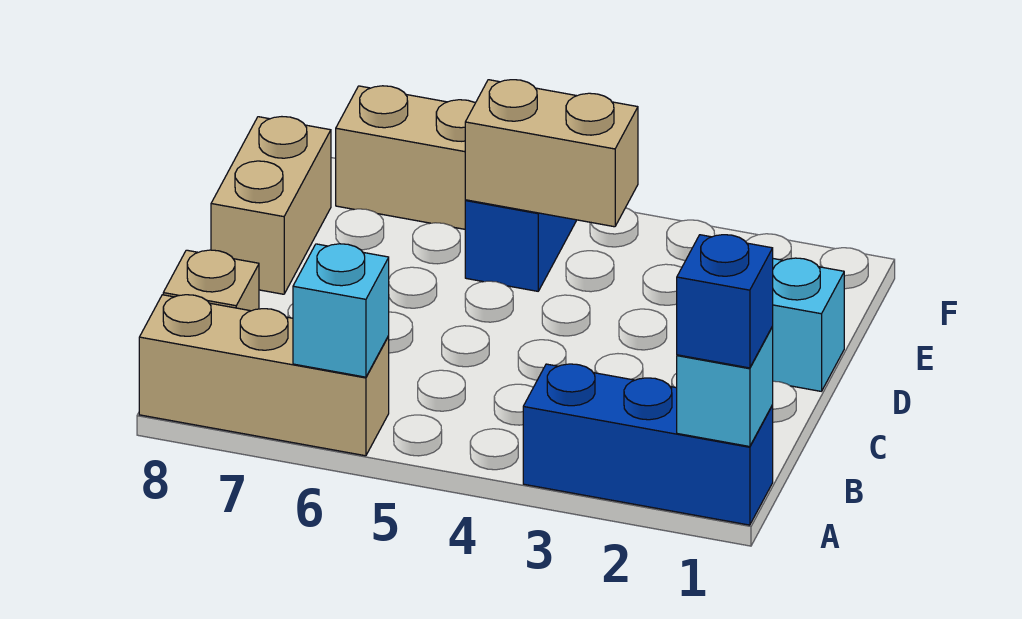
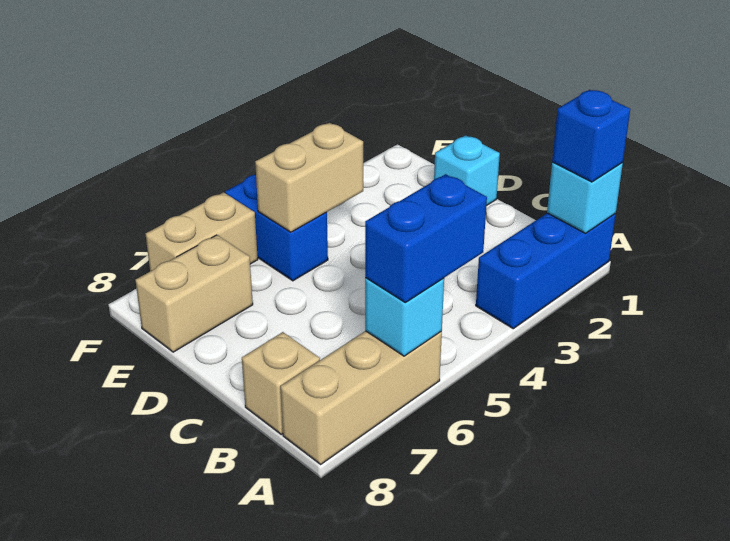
none -> blue 1x2 brick [365,174,487,303]
tan 1x2 brick [211,117,331,294] -> tan 1x2 brick turned to [135,235,253,352]

